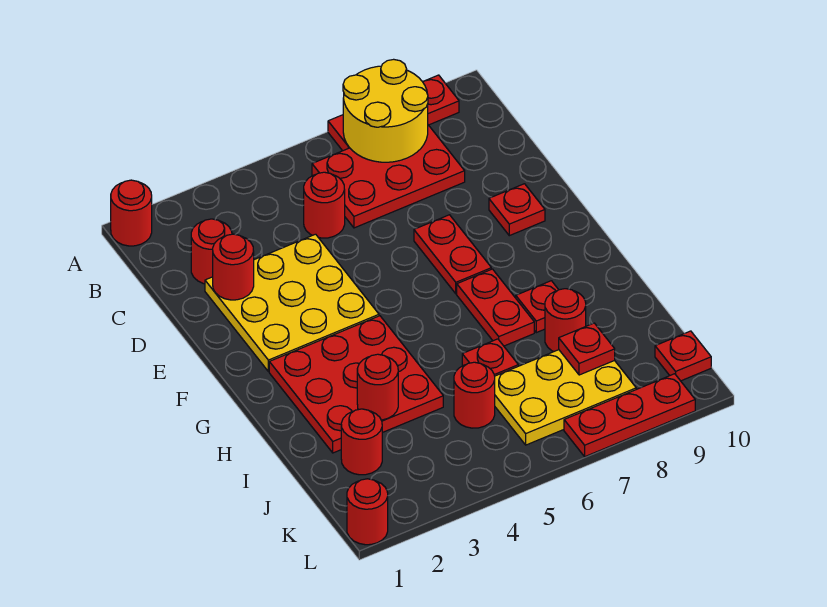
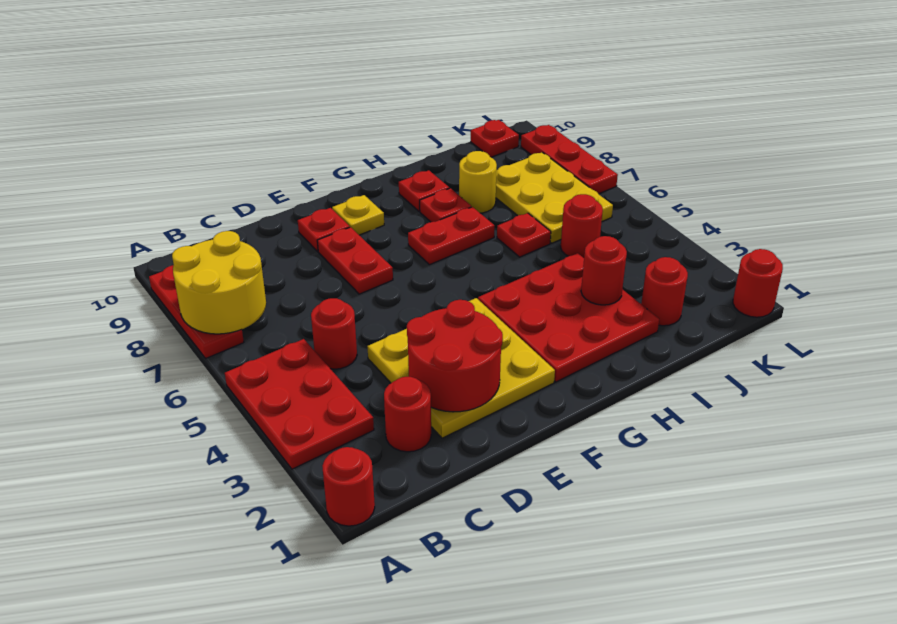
red 2x3 plate [312,125,465,228] -> red 2x3 plate moved to [225,339,374,469]
red 1x1 round brick [213,234,254,300] -> red 2x2 round brick [407,300,503,412]
red 1x2 plate [414,215,491,294] -> red 1x2 plate turned to [317,227,393,294]
none -> yellow 1x1 plate [332,195,384,235]
red 1x1 round brick [545,289,586,352] -> yellow 1x1 round brick [459,151,497,213]
red 1x1 plate [559,323,615,375] -> red 1x1 plate moved to [399,170,449,211]

